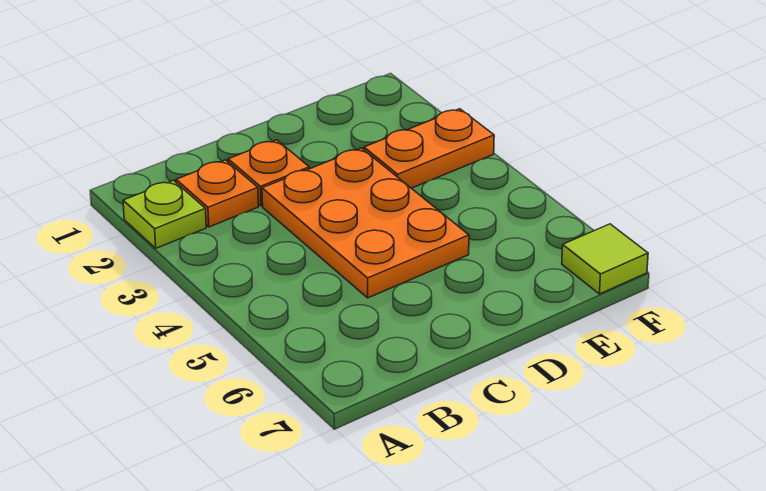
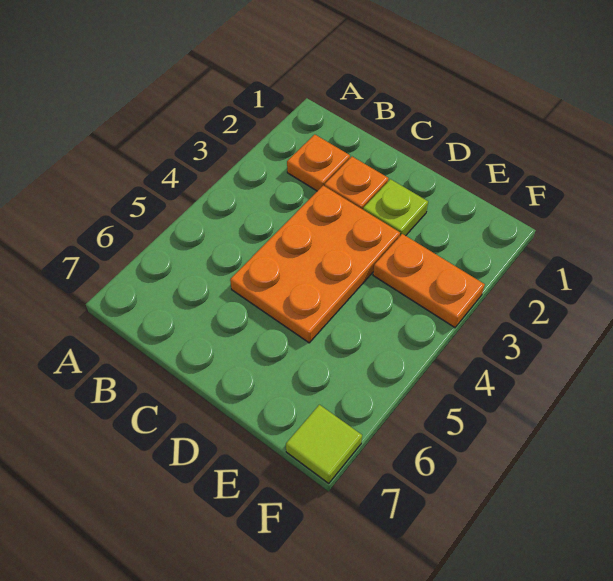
lime 1x1 plate [123,181,206,248] -> lime 1x1 plate moved to [363,179,428,236]

